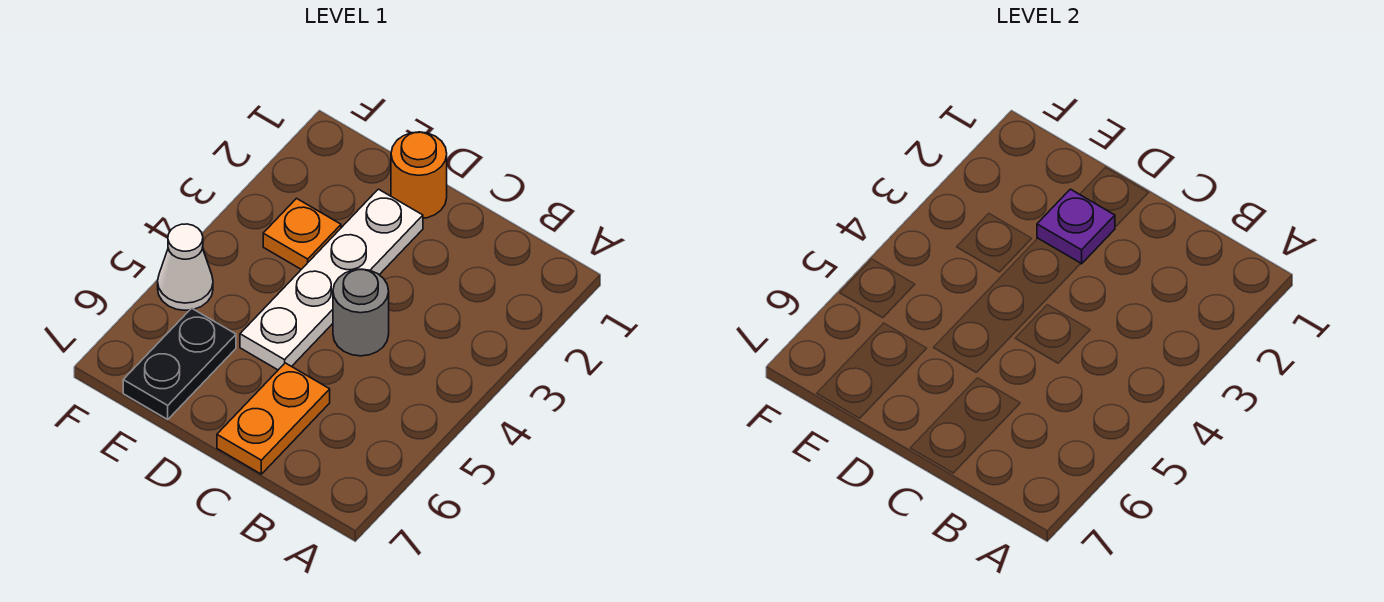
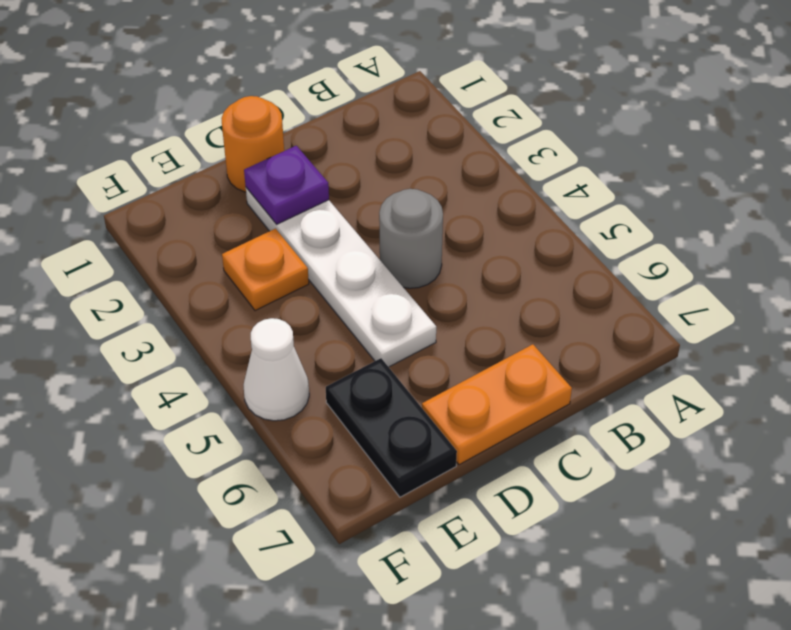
orange 1x2 plate [217,363,330,474] -> orange 1x2 plate turned to [422,344,572,465]

